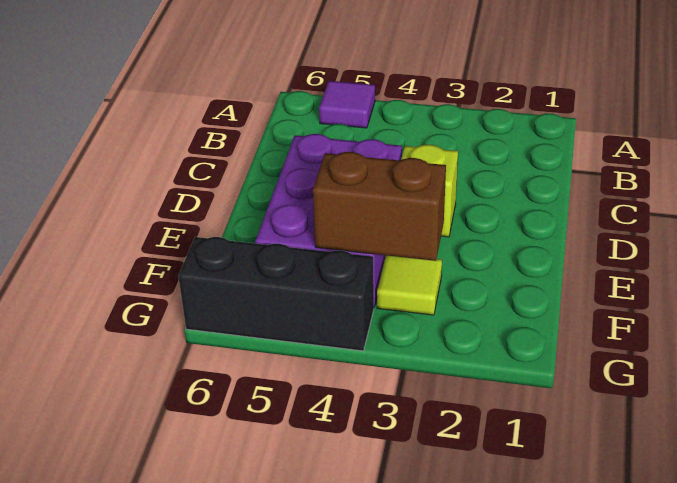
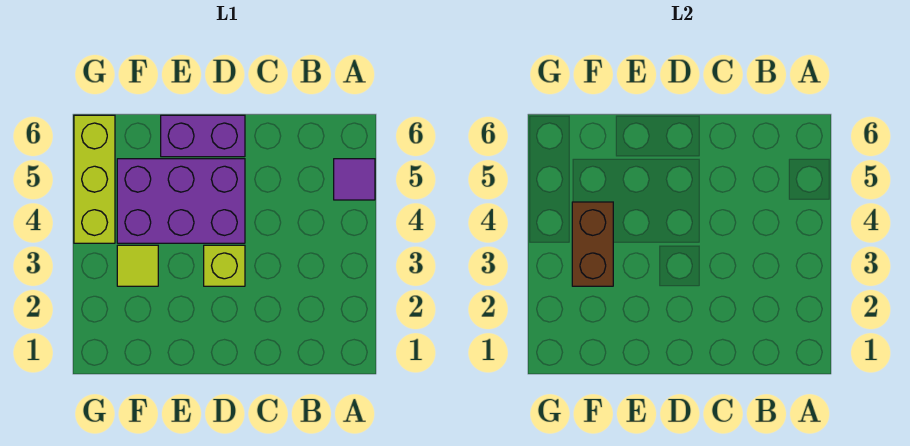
none -> purple 1x2 brick [161,115,245,157]
black 1x3 brick [178,237,374,351] -> lime 1x3 brick [74,115,115,243]

